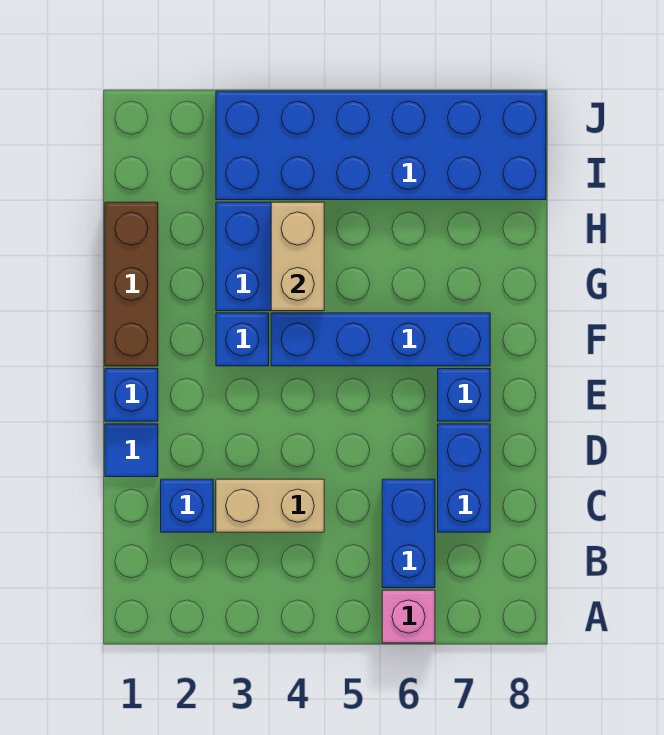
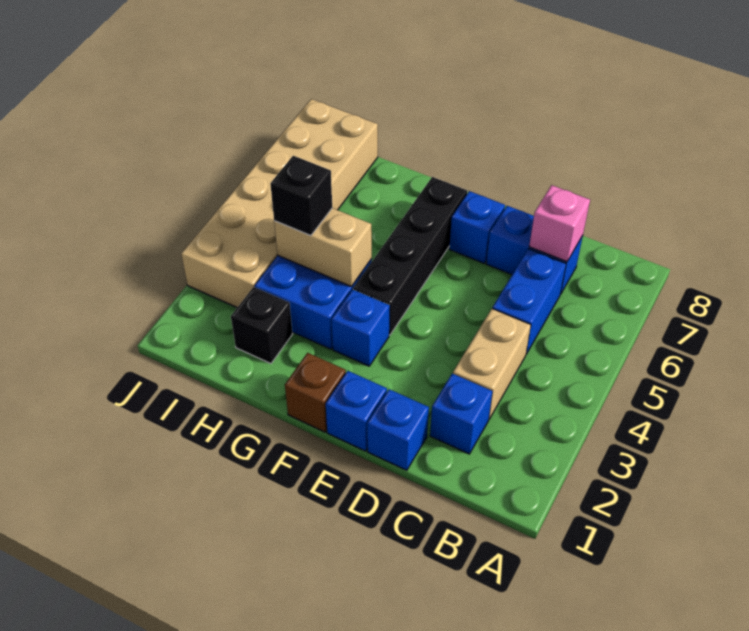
pink 1x1 brick [382,590,435,643] -> pink 1x1 brick moved to [529,185,590,262]
blue 1x2 brick [382,479,435,588] -> blue 1x2 brick turned to [492,249,566,354]
blue 1x1 tile [105,424,158,477] -> blue 1x1 brick [367,389,429,470]
brown 1x3 brick [105,202,158,366] -> brown 1x1 brick [285,353,346,432]
blue 1x4 brick [271,313,490,366] -> black 1x4 brick [353,177,467,335]
none -> black 1x1 brick [231,287,293,364]
none -> black 1x1 brick [270,156,332,236]
blue 2x6 brick [216,91,546,200] -> tan 2x6 brick [181,99,378,307]

